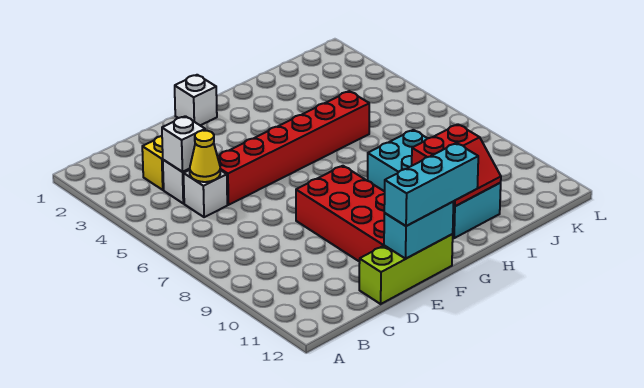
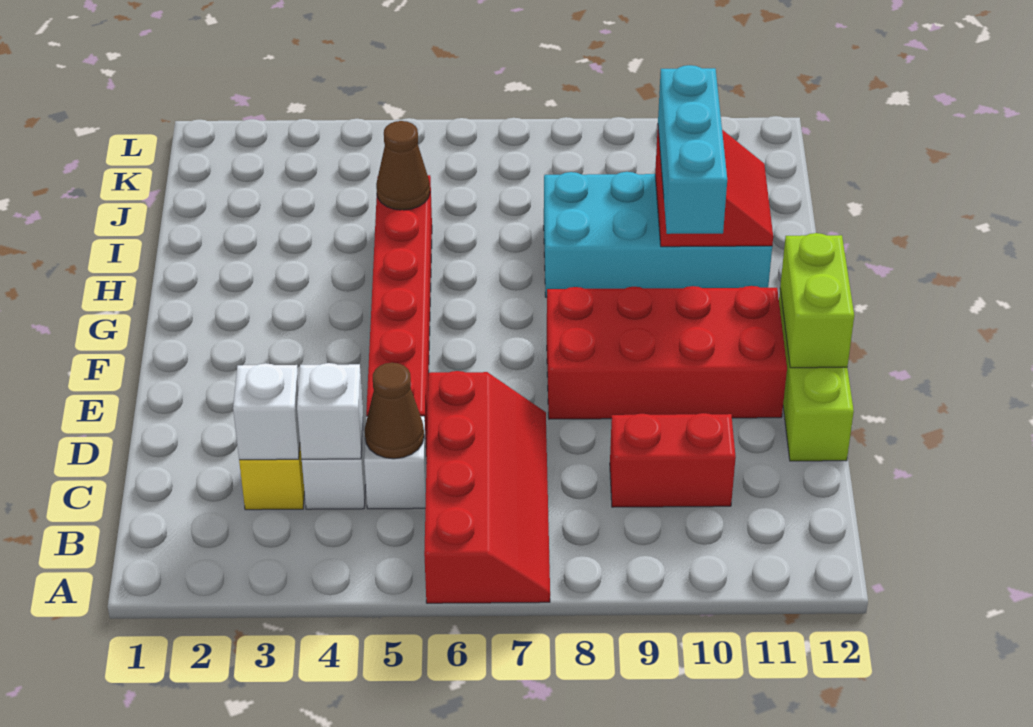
none -> red 2x4 slope [424,371,550,603]
yellow 1x1 cone [190,130,220,182] -> brown 1x1 cone [365,363,424,459]
none -> red 1x2 brick [610,413,736,507]
cyan 1x2 brick [384,202,453,259] -> lime 1x2 brick [780,233,854,368]
cyan 1x3 brick [384,143,478,226] -> cyan 1x3 brick moved to [658,65,727,234]
white 1x1 brick [175,75,217,126] -> white 1x1 brick moved to [233,363,300,460]
none -> brown 1x1 cone [376,121,430,210]

